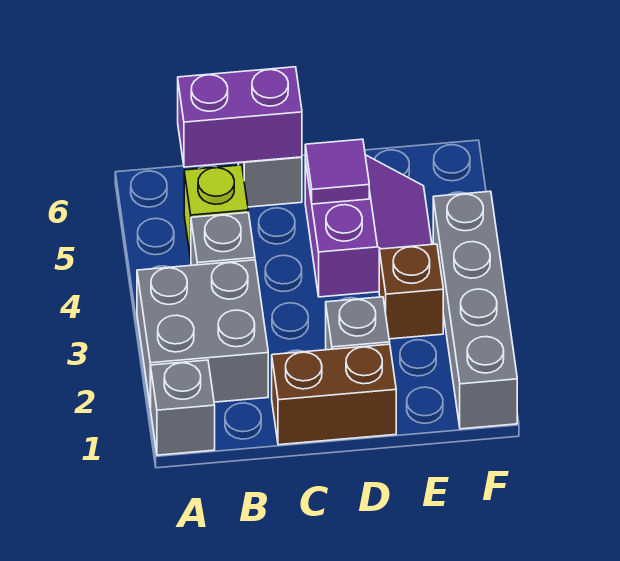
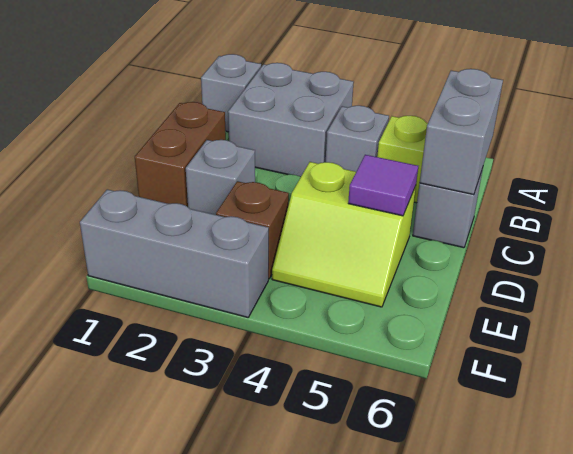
purple 1x2 brick [178,67,302,167] -> grey 1x2 brick [420,69,503,195]
purple 2x2 slope [305,155,432,297] -> lime 2x2 slope [272,162,416,307]
grey 1x4 brick [433,191,517,429] -> grey 1x3 brick [80,189,269,317]

